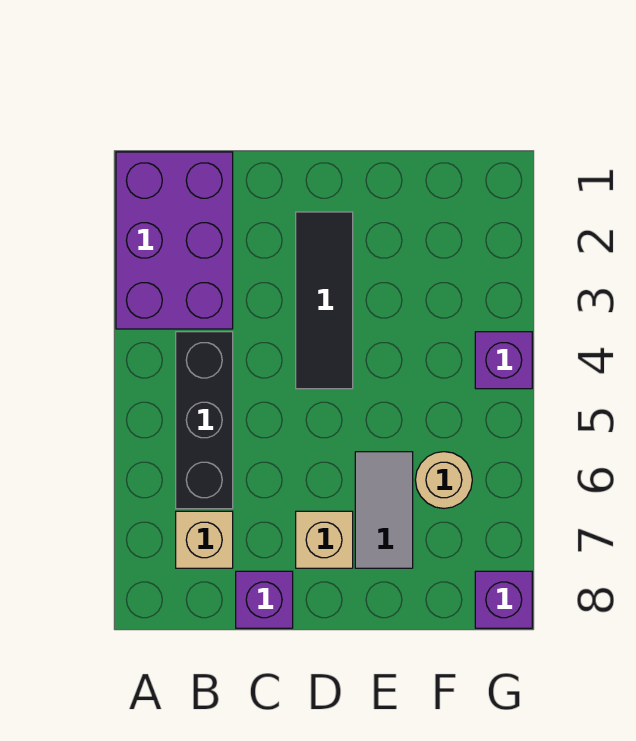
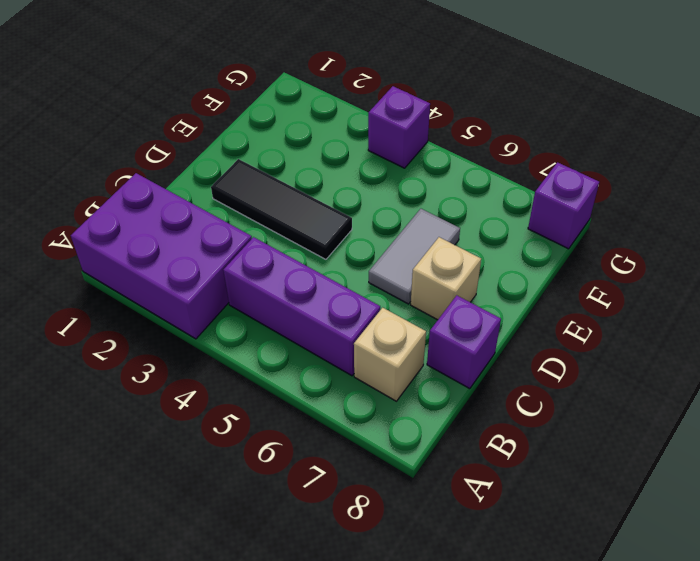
black 1x3 brick [176,332,233,509] -> purple 1x3 brick [223,237,380,376]
grey 1x2 tile [355,452,413,568] -> grey 1x2 tile turned to [369,209,460,304]
tan 1x1 round brick [415,452,472,508] -> none

